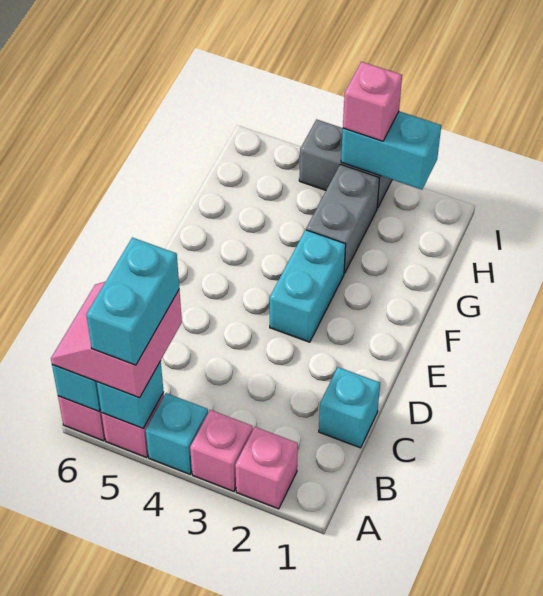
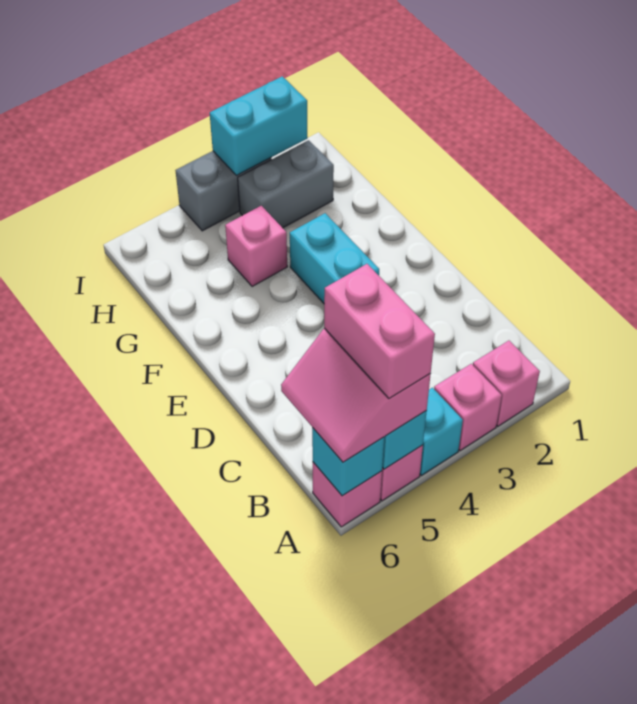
cyan 1x2 brick [86,238,179,365] -> pink 1x2 brick [324,264,435,399]
cyan 1x1 brick [319,367,380,448] -> none
grey 1x2 brick [306,164,380,273] -> grey 1x2 brick turned to [238,140,334,228]
pink 1x1 brick [343,62,402,141] -> pink 1x1 brick moved to [225,206,287,287]

